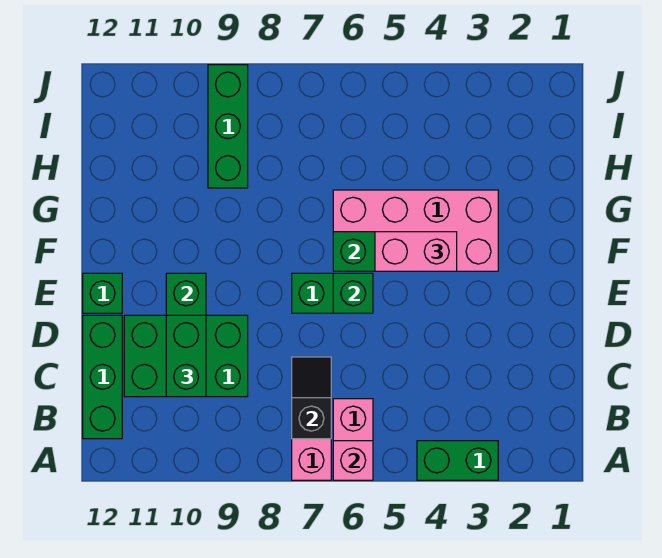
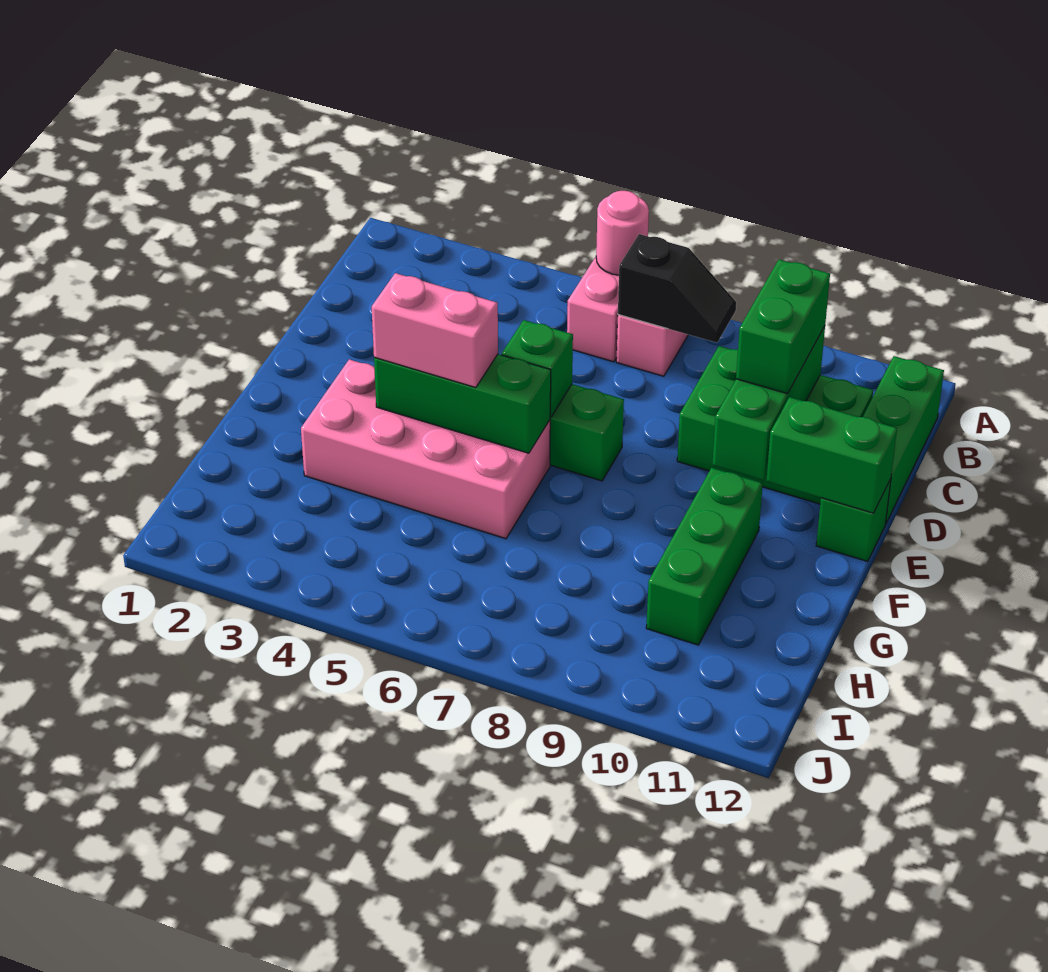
green 1x2 brick [417,441,498,480] -> green 1x2 brick moved to [766,397,897,513]
pink 1x1 brick [333,441,373,480] -> pink 1x1 round brick [596,191,649,275]
black 1x2 slope [292,357,331,439] -> black 1x2 slope turned to [618,234,736,343]
green 1x3 brick [208,65,248,188] -> green 1x3 brick moved to [646,468,763,645]

